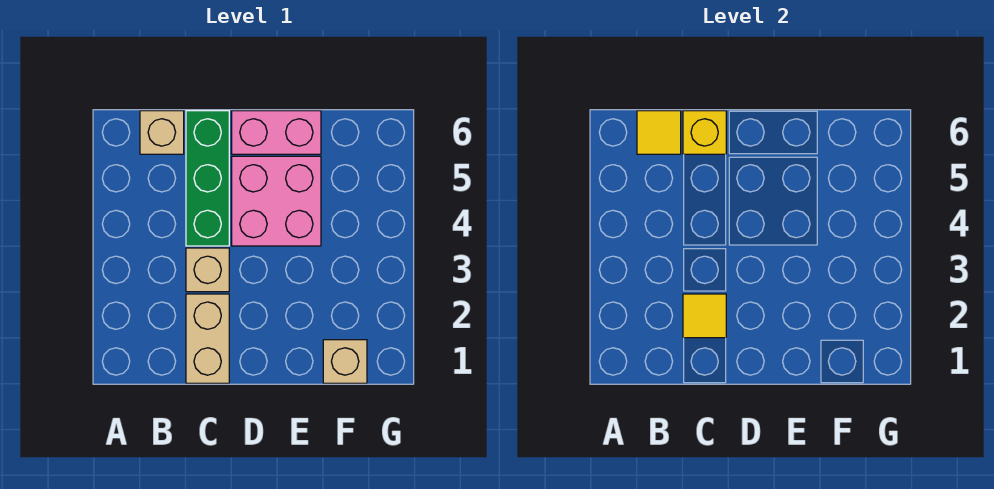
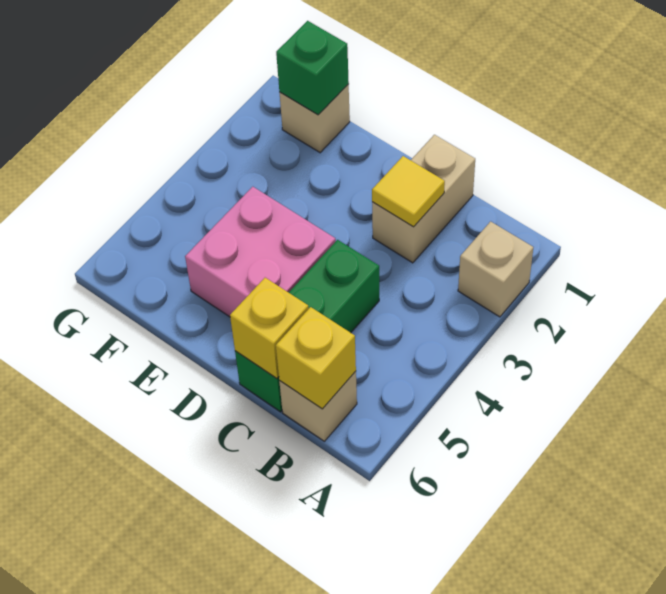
yellow 1x1 tile [637,111,681,154] -> yellow 1x1 brick [276,307,356,409]
tan 1x1 brick [186,248,229,292] -> tan 1x1 brick moved to [458,221,533,317]
pink 1x2 brick [232,111,321,154] -> none
none -> green 1x1 brick [276,21,349,115]

